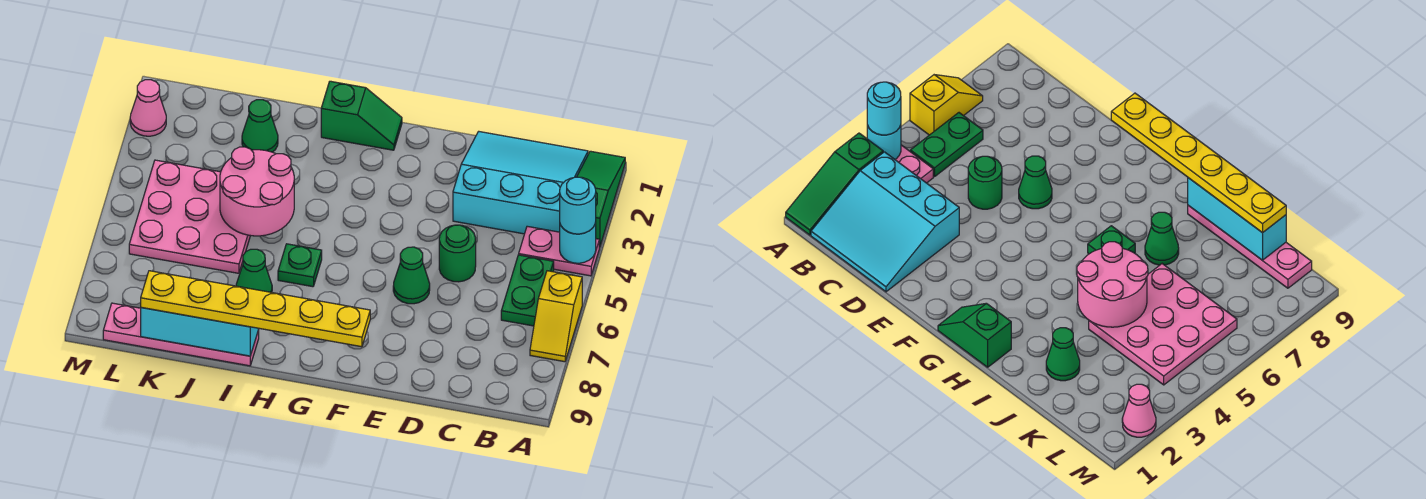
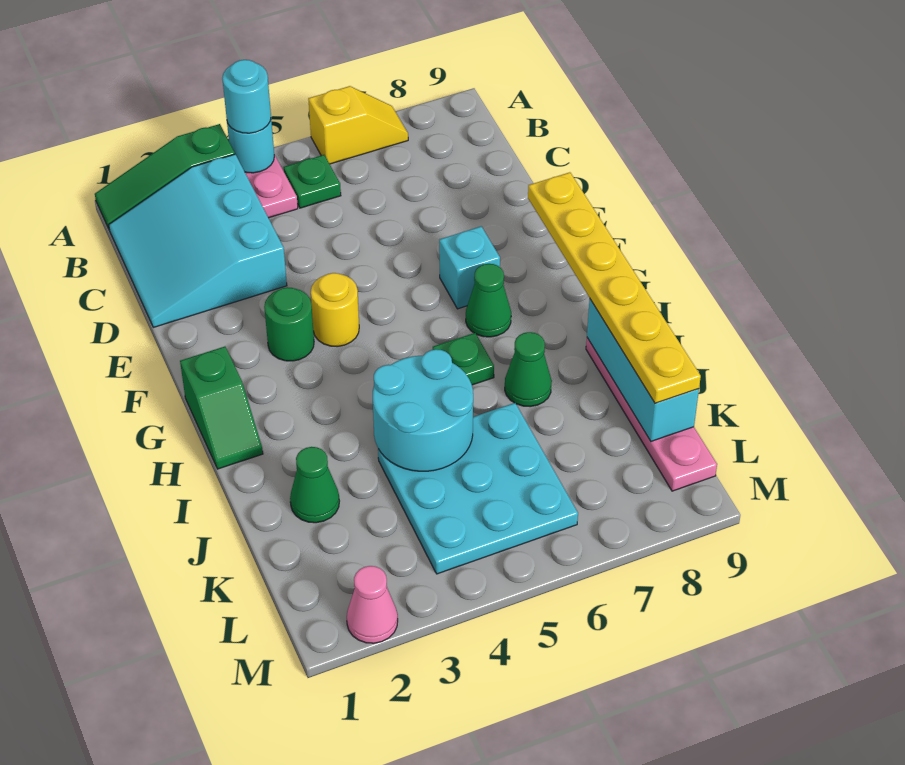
green 1x2 plate [501,255,554,326] -> green 1x1 plate [284,155,341,208]
green 1x1 round brick [439,225,476,282] -> green 1x1 round brick moved to [264,287,314,361]
green 1x1 cone [393,247,430,304] -> green 1x1 cone moved to [466,264,511,337]
none -> yellow 1x1 round brick [311,273,359,347]
none -> cyan 1x1 brick [439,226,500,309]
green 1x2 slope [321,81,402,150] -> green 1x2 slope turned to [180,347,263,469]
pink 2x2 round brick [220,147,294,236] -> cyan 2x2 round brick [373,349,473,471]
pink 3x3 plate [129,160,250,273] -> cyan 3x3 plate [378,403,578,574]

